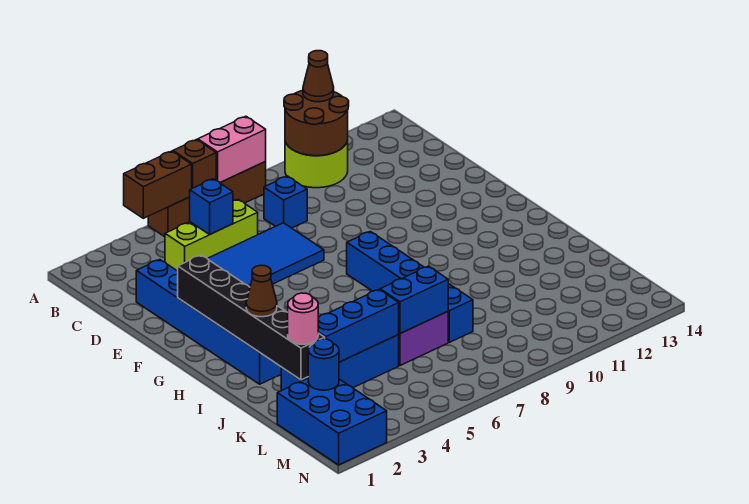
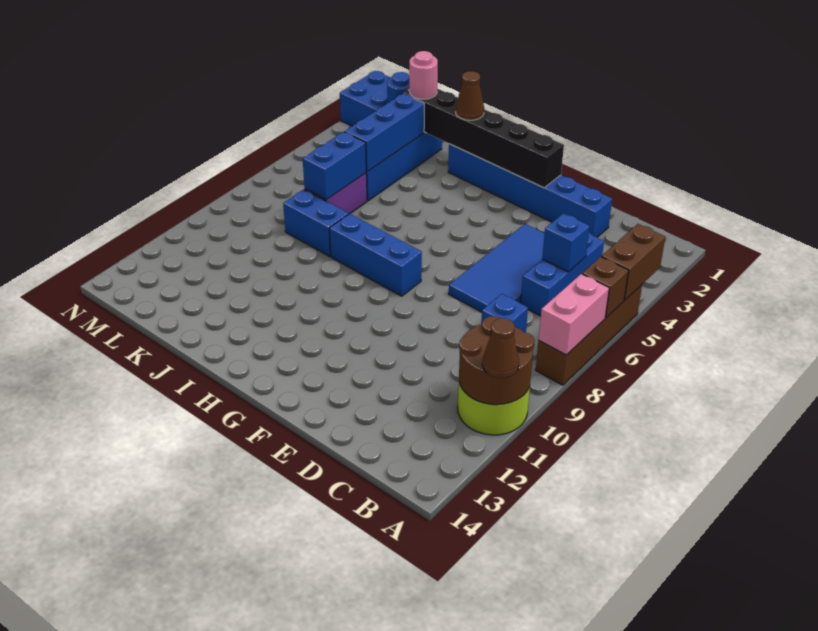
lime 1x3 brick [165,199,258,271] -> blue 1x3 brick [521,233,604,316]

